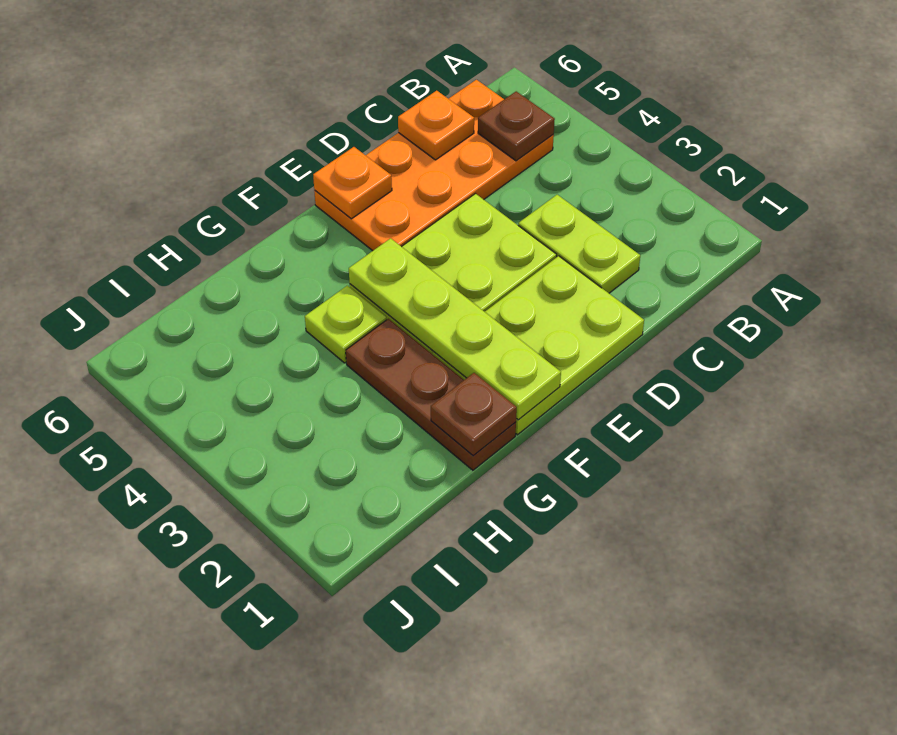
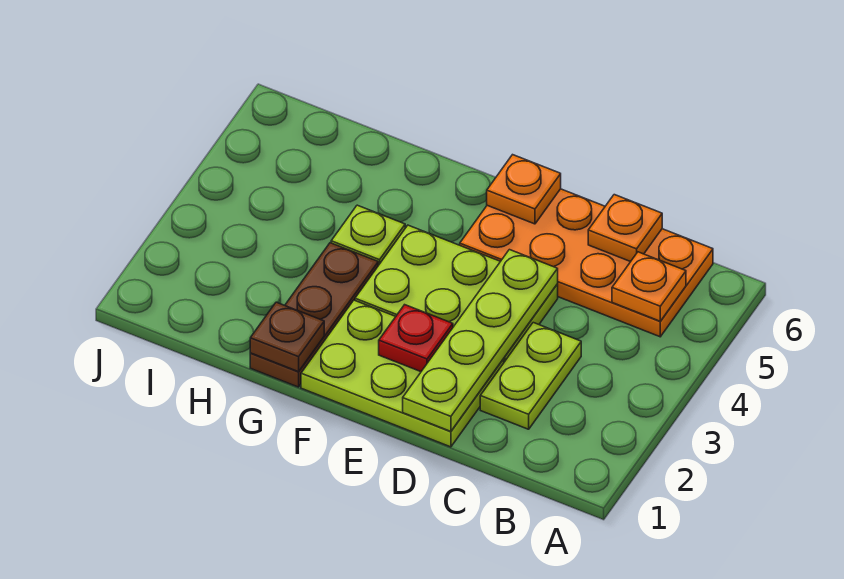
brown 1x1 plate [478,91,555,161] -> orange 1x1 plate [612,252,686,321]
none -> red 1x1 plate [379,305,453,372]
lime 1x4 plate [349,238,561,420] -> lime 1x4 plate moved to [403,250,558,431]

